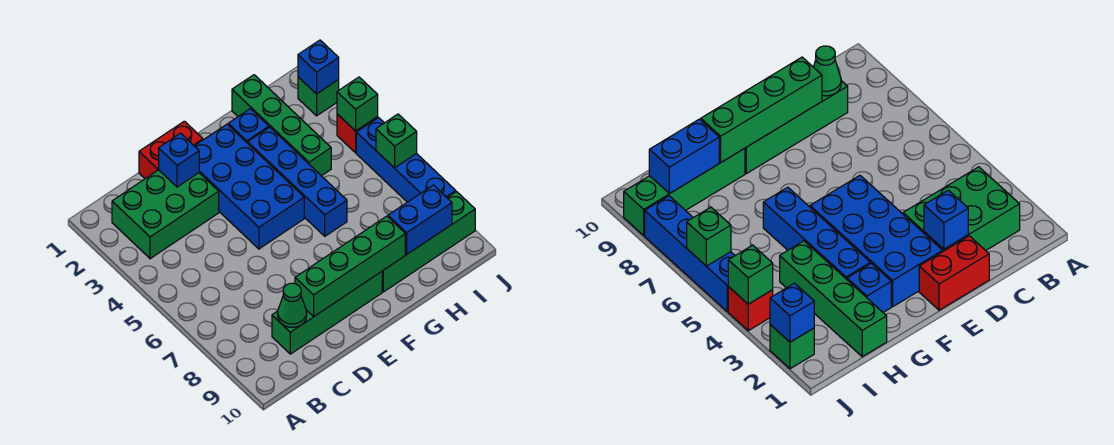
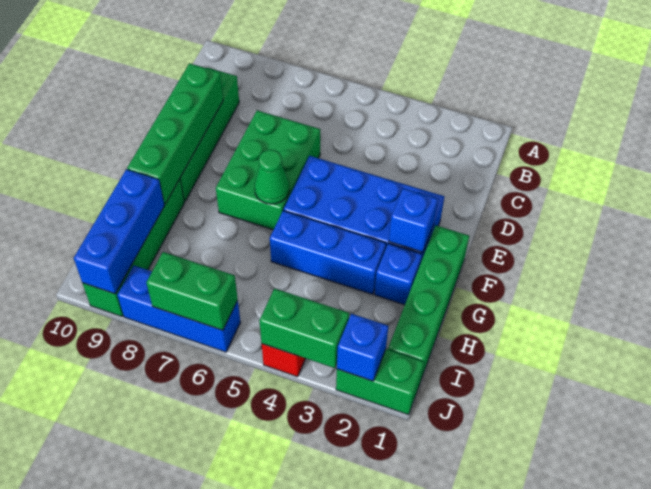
green 2x3 brick [112,170,219,259] -> green 2x3 brick moved to [216,110,320,230]
green 1x1 cone [278,283,307,328] -> green 1x1 cone moved to [254,150,290,204]
red 1x2 brick [139,121,203,179] -> none
blue 1x1 brick [159,133,199,187] -> blue 1x1 brick moved to [389,188,438,252]
blue 1x4 brick [248,127,347,236] -> blue 1x3 brick [270,211,386,294]
green 1x4 brick [232,75,331,176] -> green 1x4 brick turned to [388,225,469,379]
blue 1x2 brick [388,185,452,254] -> blue 1x3 brick [74,169,164,294]
green 1x1 brick [298,77,339,116] -> green 1x2 brick [336,349,424,415]
green 1x1 brick [337,77,378,131] -> green 1x2 brick [259,289,349,368]
blue 1x4 brick [356,118,456,202] -> blue 1x3 brick [117,266,240,352]
green 1x1 brick [376,114,417,168] -> green 1x2 brick [146,252,238,330]

